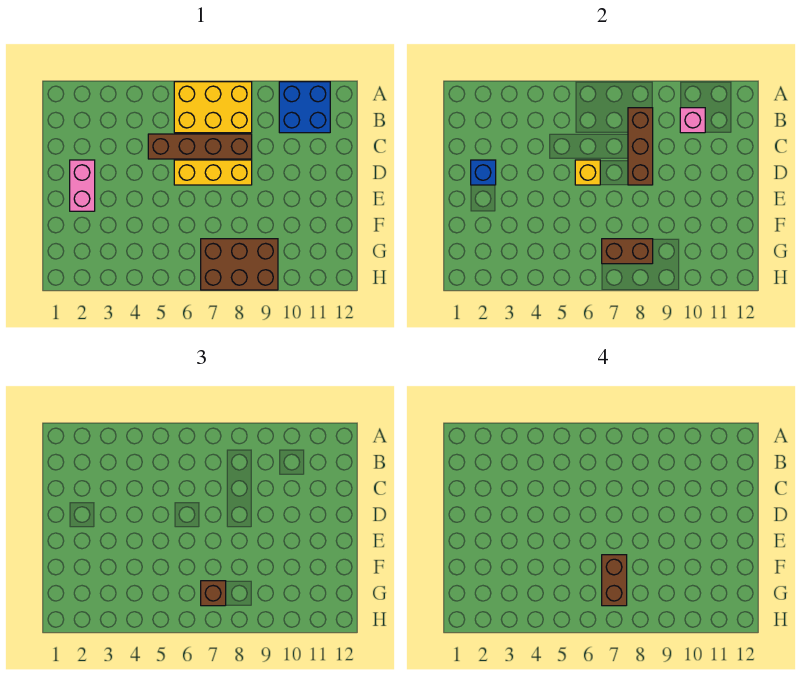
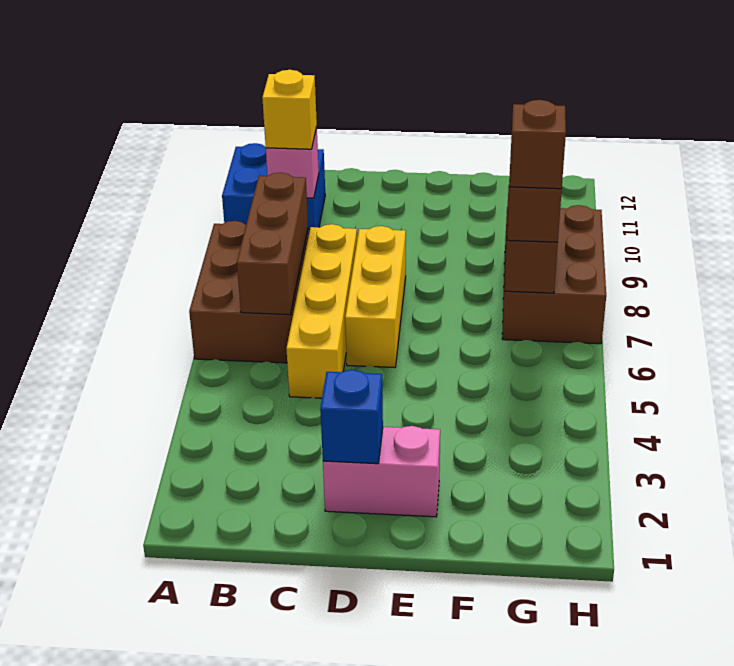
yellow 2x3 brick [174,82,252,133] -> brown 2x3 brick [189,221,309,363]
brown 1x3 brick [628,108,653,185] -> brown 1x3 brick turned to [237,173,308,315]
brown 1x4 brick [148,134,252,159] -> yellow 1x4 brick [286,224,357,398]
yellow 1x1 brick [575,160,600,185] -> yellow 1x1 brick moved to [262,70,317,149]
brown 1x2 brick [602,555,627,606] -> brown 1x1 brick [510,100,566,189]

